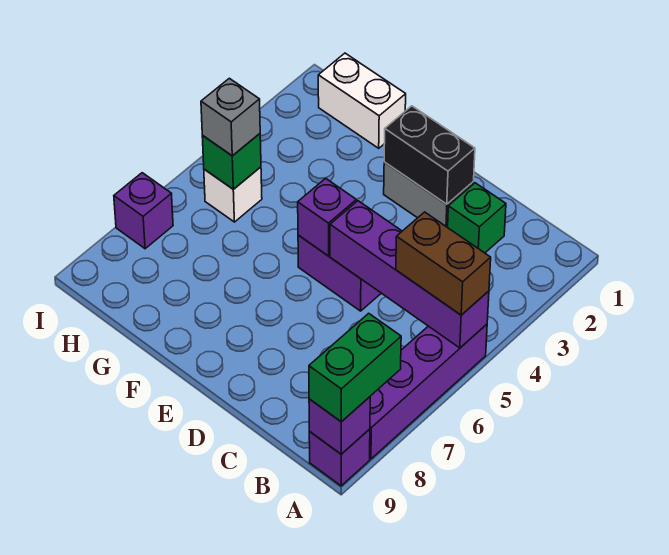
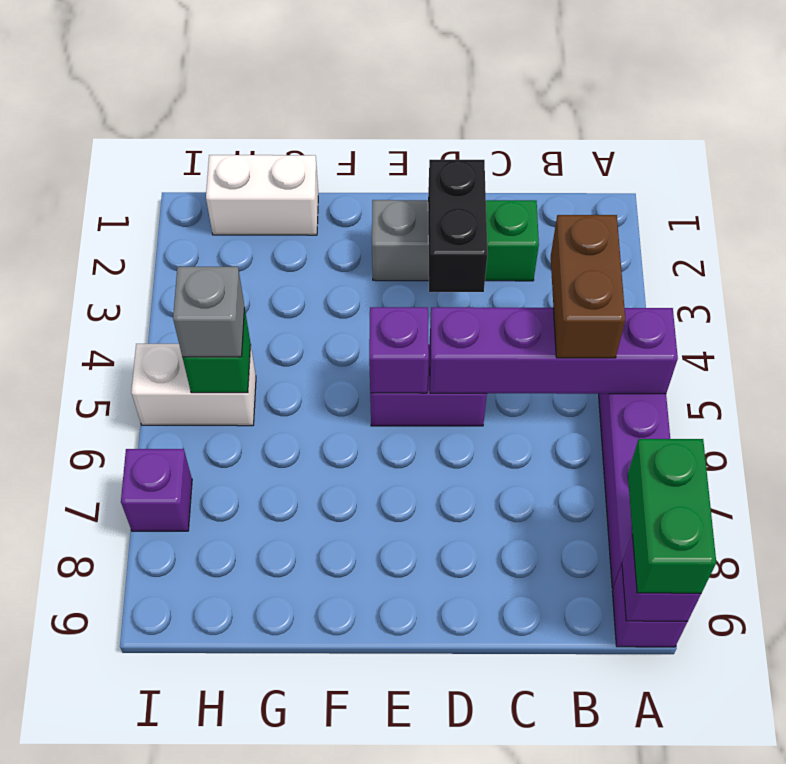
brown 1x2 brick [396,212,491,315] -> brown 1x2 brick turned to [551,215,625,358]
black 1x2 brick [384,106,475,204] -> black 1x2 brick turned to [428,160,488,292]
white 1x1 brick [204,167,262,222] -> white 1x2 brick [131,344,256,426]

